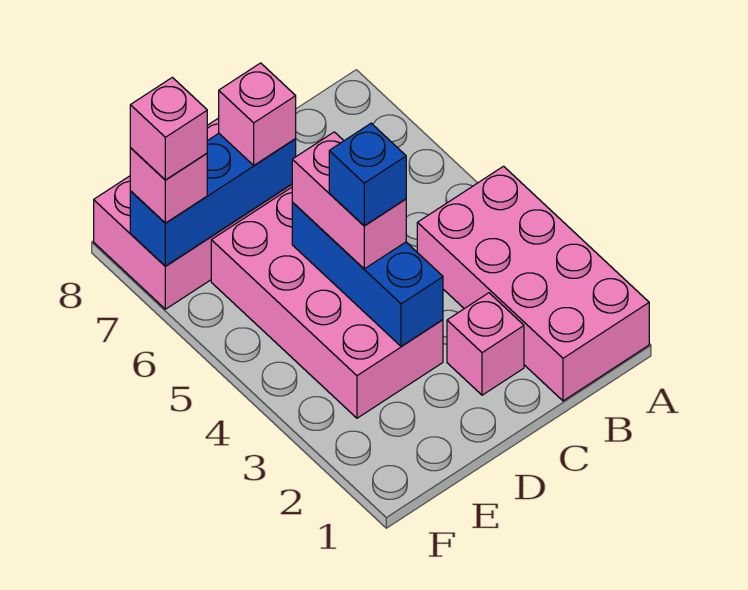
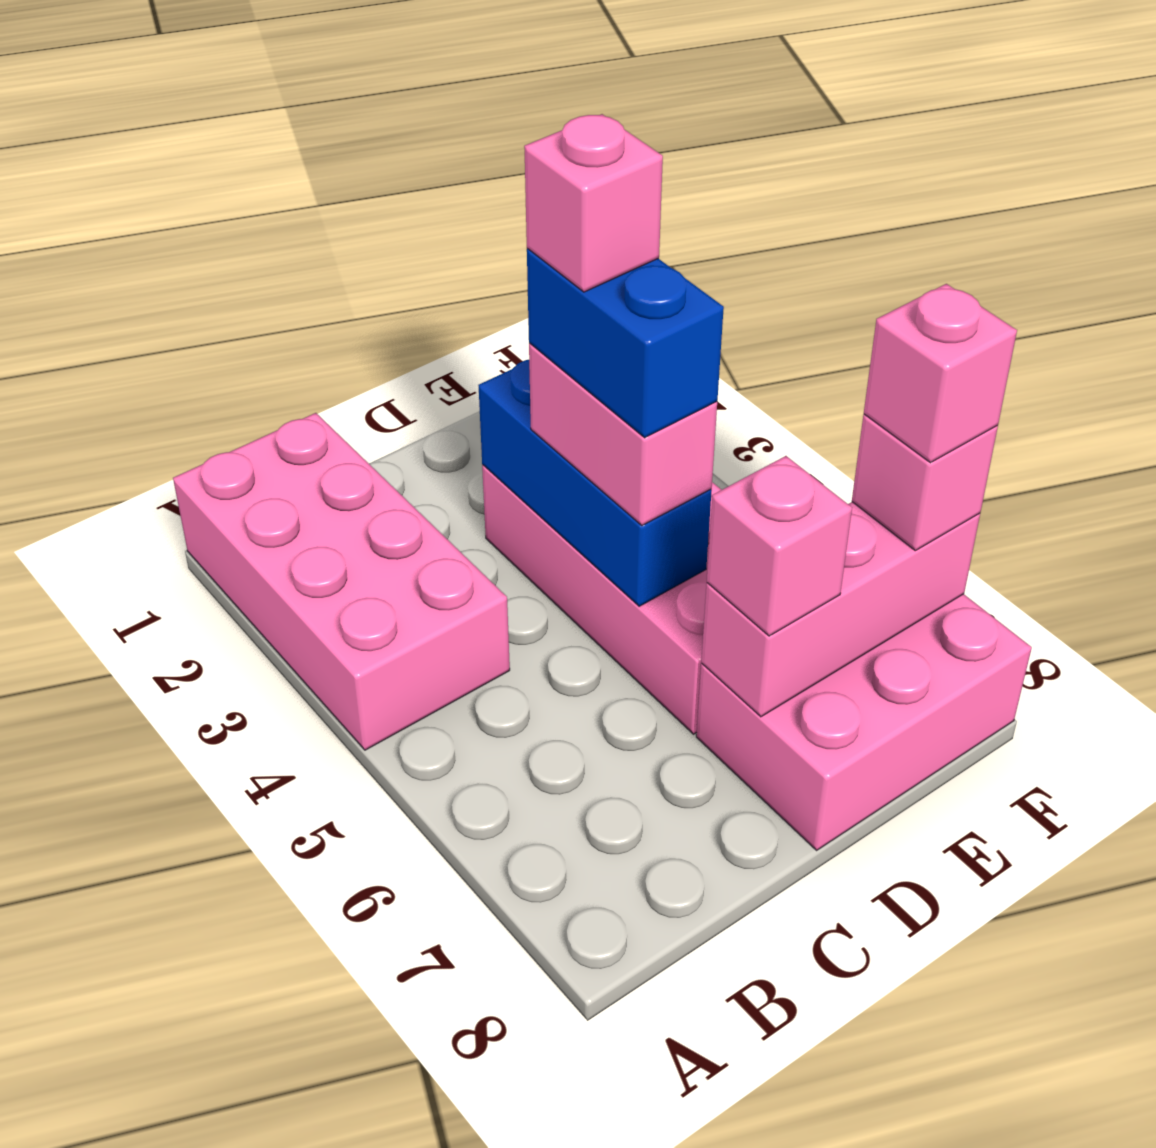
pink 1x1 brick [447,293,524,395] -> pink 1x1 brick moved to [524,114,663,292]
blue 1x1 brick [329,123,406,226] -> blue 1x2 brick [527,248,724,438]
blue 1x3 brick [130,133,296,266] -> pink 1x3 brick [701,502,980,717]

